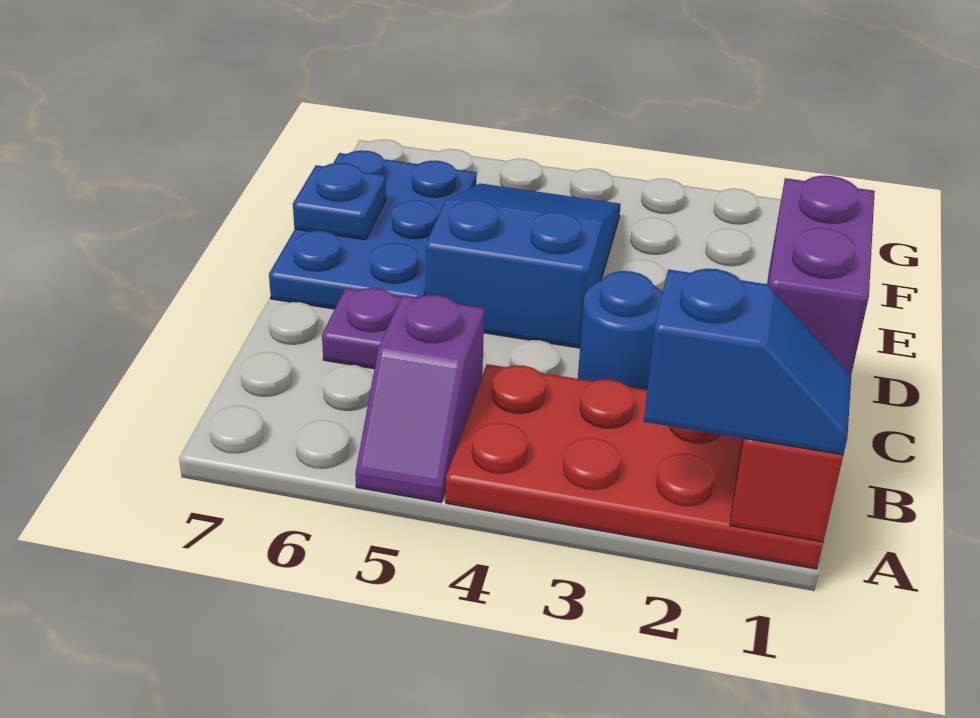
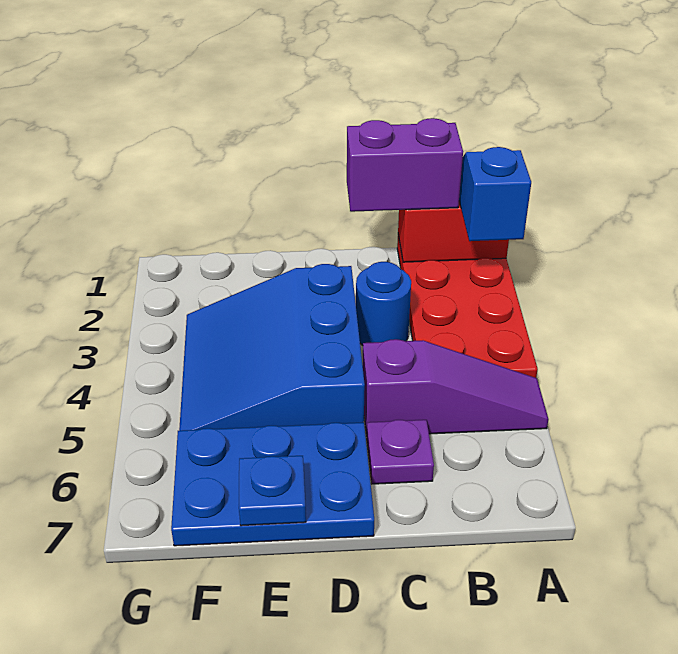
purple 1x2 slope [355,295,484,502] -> purple 1x3 slope [363,339,549,436]
blue 2x3 slope [426,184,621,348] -> blue 3x3 slope [179,264,365,431]

